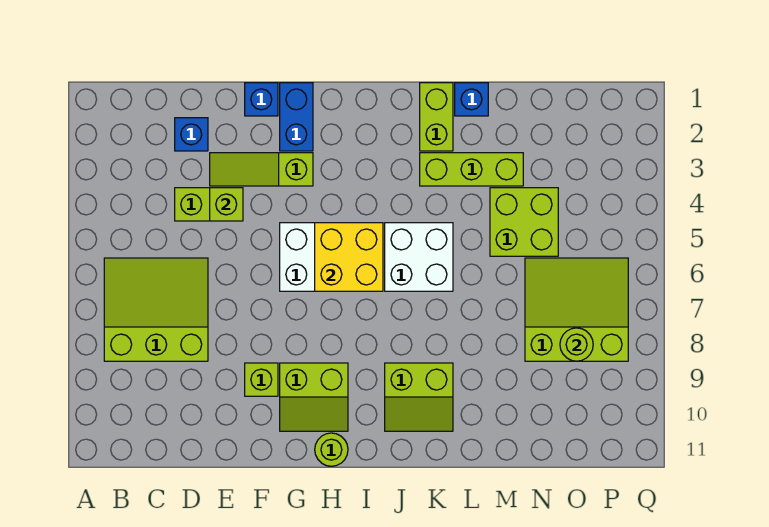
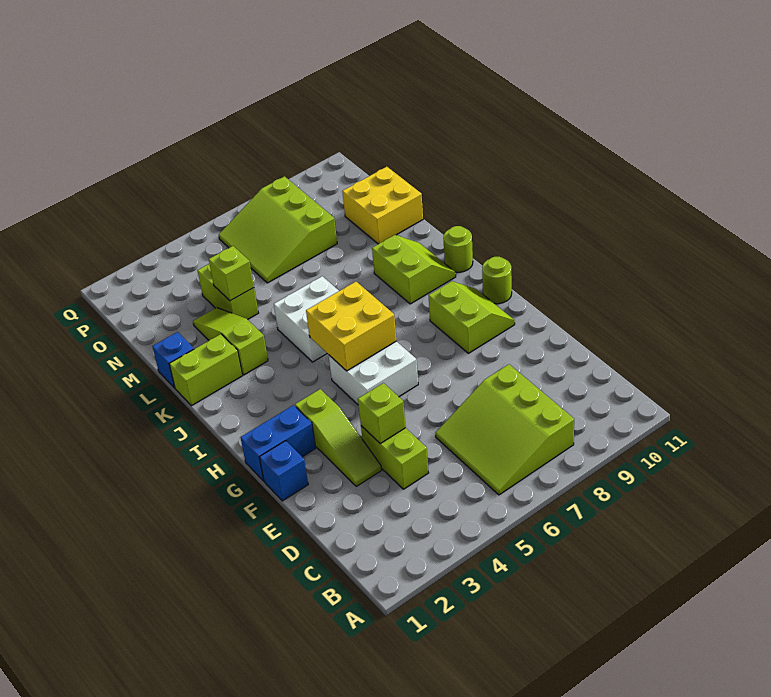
blue 1x1 brick [175,118,208,151] -> none
lime 1x1 brick [245,363,278,396] -> lime 1x1 brick moved to [209,246,254,301]
lime 1x3 brick [420,153,523,186] -> lime 1x3 slope [193,308,268,375]
lime 2x2 brick [490,188,558,256] -> lime 1x2 brick [198,264,258,320]
none -> yellow 2x2 brick [342,167,423,244]
lime 1x1 round brick [560,328,593,361] -> lime 1x1 round brick moved to [443,226,473,272]

